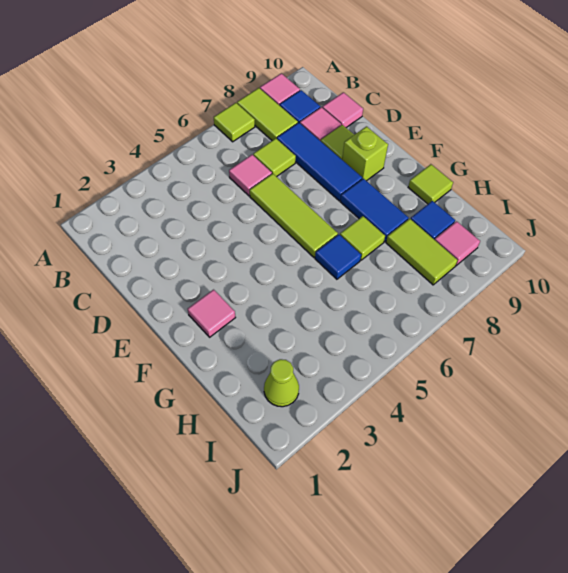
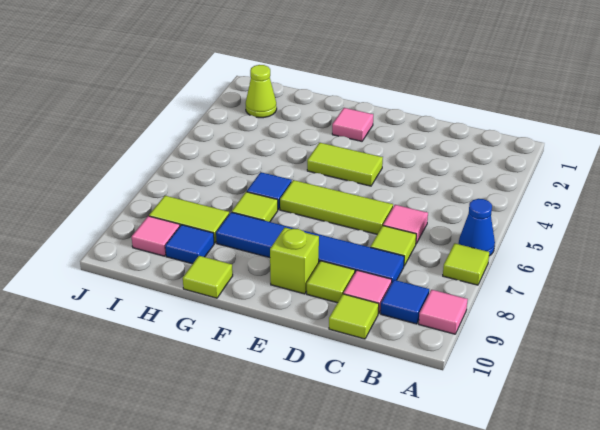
none -> blue 1x1 cone [459,199,495,256]
lime 1x2 tile [237,88,298,140] -> lime 1x2 tile moved to [307,143,383,186]
pink 1x1 tile [322,92,363,128] -> lime 1x1 tile [329,294,379,339]

